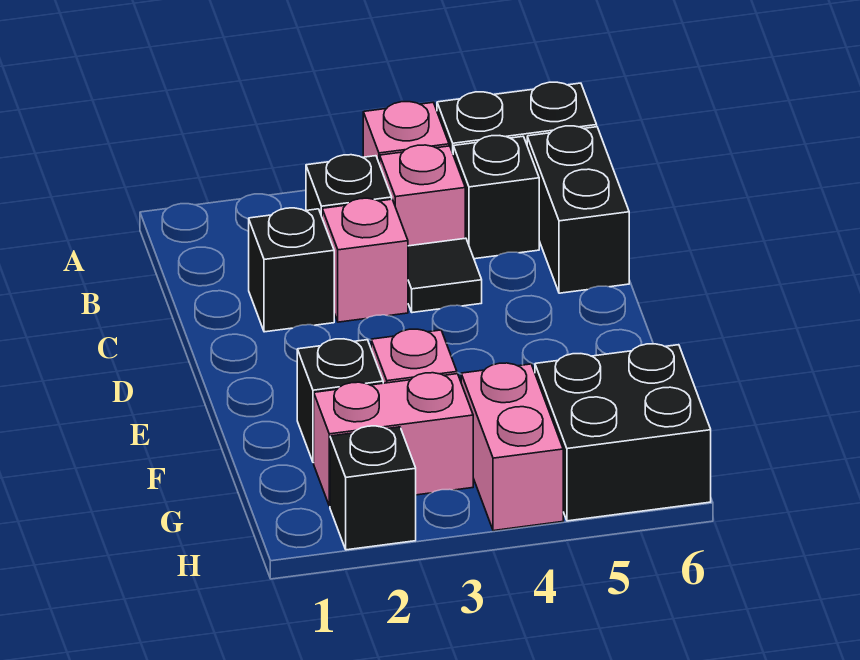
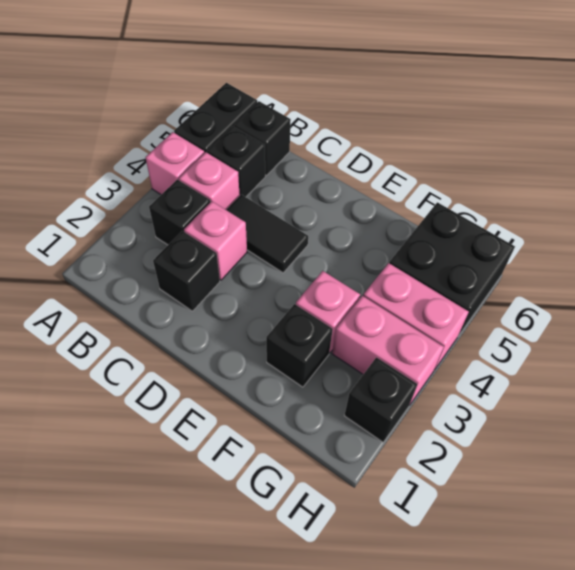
black 1x2 brick [527,126,629,293] -> black 1x1 brick [234,101,291,176]
black 1x1 tile [408,238,482,313] -> black 1x2 tile [226,195,308,273]
pink 1x2 brick [314,373,473,506] -> pink 1x2 brick turned to [332,296,444,405]

